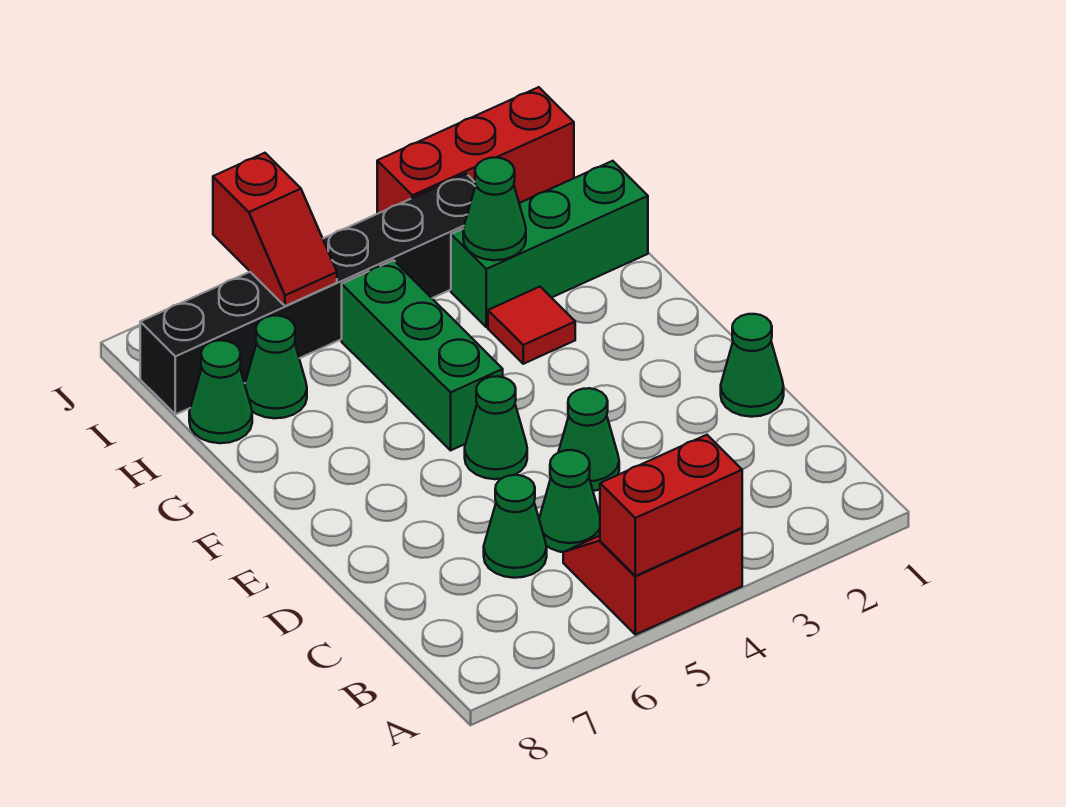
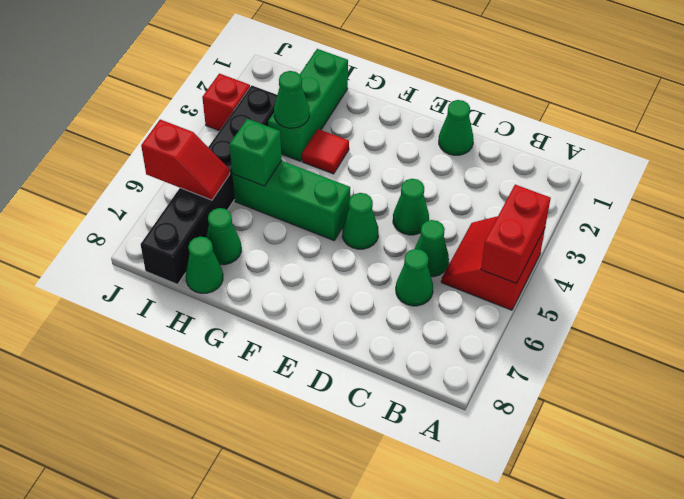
none -> green 1x1 brick [229,119,282,186]
red 1x3 brick [377,87,574,214] -> red 1x1 brick [202,74,250,131]

